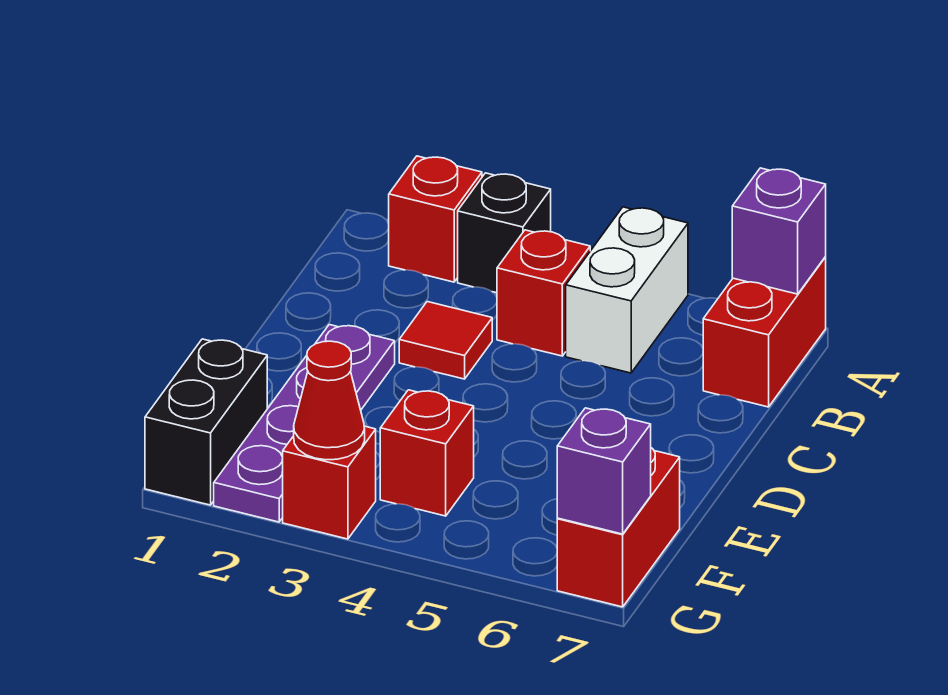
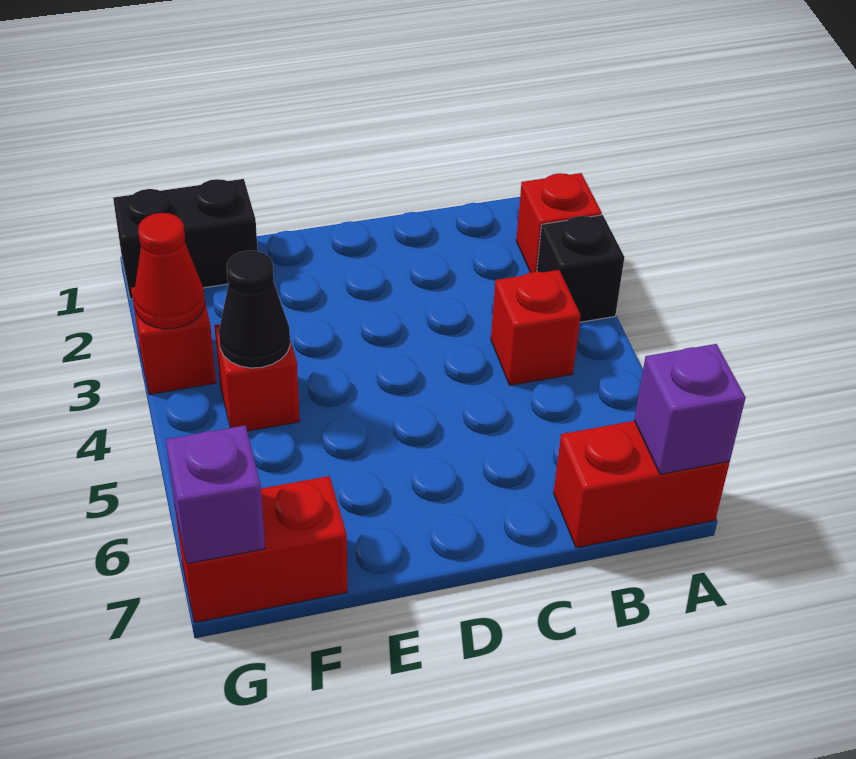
white 1x2 brick [566,207,688,373] -> none
red 1x1 tile [399,302,492,379] -> none
purple 1x4 plate [214,325,395,522] -> none
none -> black 1x1 cone [219,250,290,368]

